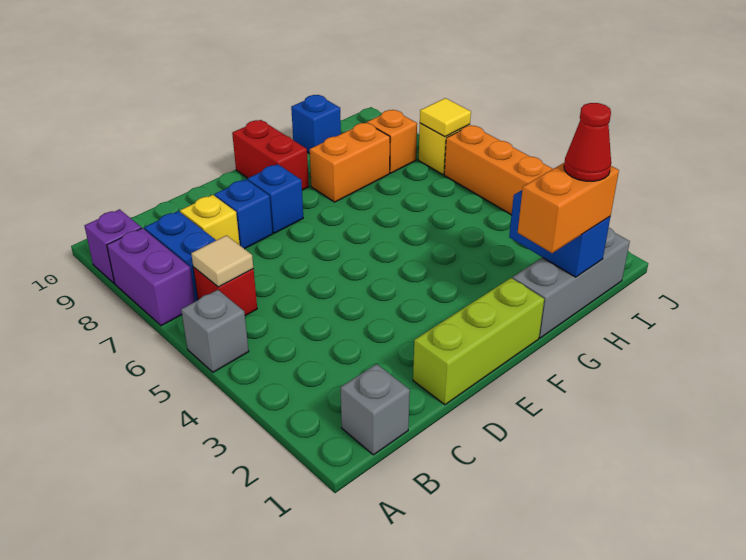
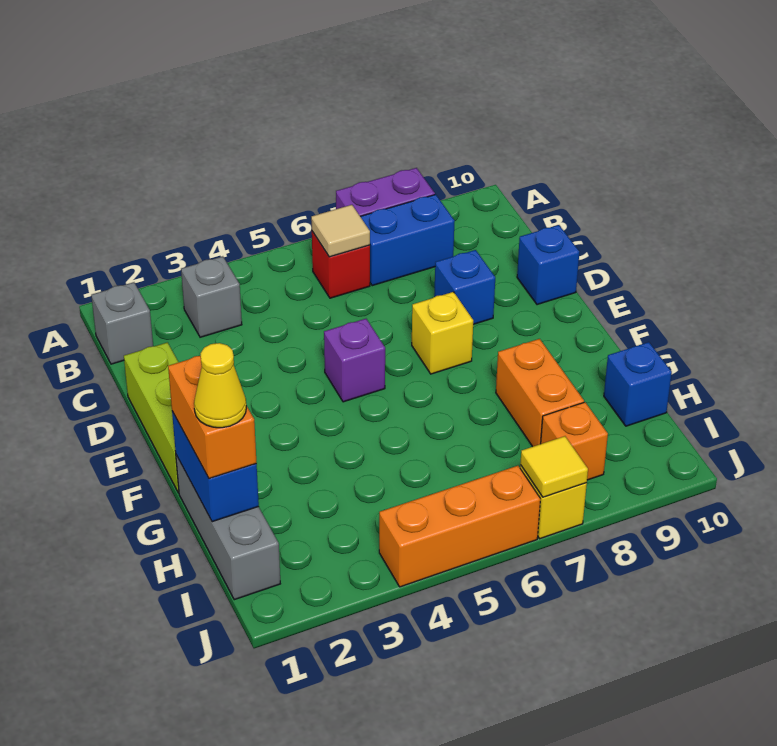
grey 1x1 brick [181,290,249,372] -> grey 1x1 brick moved to [181,256,242,337]
purple 1x1 brick [85,209,141,283] -> purple 1x1 brick moved to [324,319,385,402]
yellow 1x1 brick [180,195,240,245] -> yellow 1x1 brick moved to [412,292,473,374]
blue 1x1 brick [248,164,303,233] -> blue 1x1 brick moved to [517,225,579,305]
red 1x2 brick [232,120,309,190] -> none
blue 1x2 brick [509,190,610,277] -> blue 1x2 brick turned to [172,411,259,522]
red 1x1 cone [564,103,611,181] -> yellow 1x1 cone [194,343,246,428]

